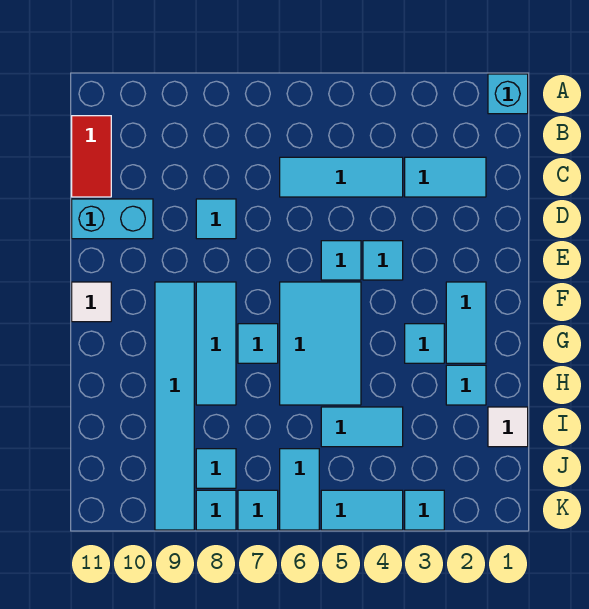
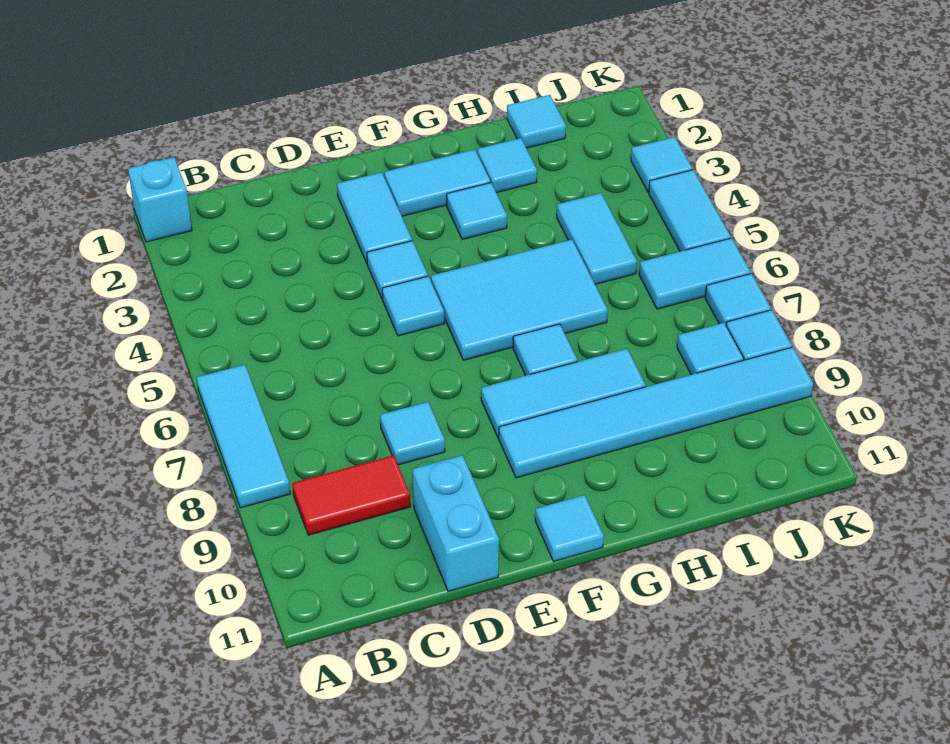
red 1x2 tile [72,116,111,197] -> red 1x2 tile moved to [292,455,411,535]
cyan 1x2 tile [405,157,486,197] -> cyan 1x2 tile moved to [337,172,412,263]
cyan 1x3 tile [280,157,403,197] -> cyan 1x3 tile moved to [197,365,290,508]
white 1x1 tile [72,282,111,322] -> cyan 1x1 tile [535,495,604,561]
white 1x1 tile [488,407,528,447] -> cyan 1x1 tile [507,95,566,148]

